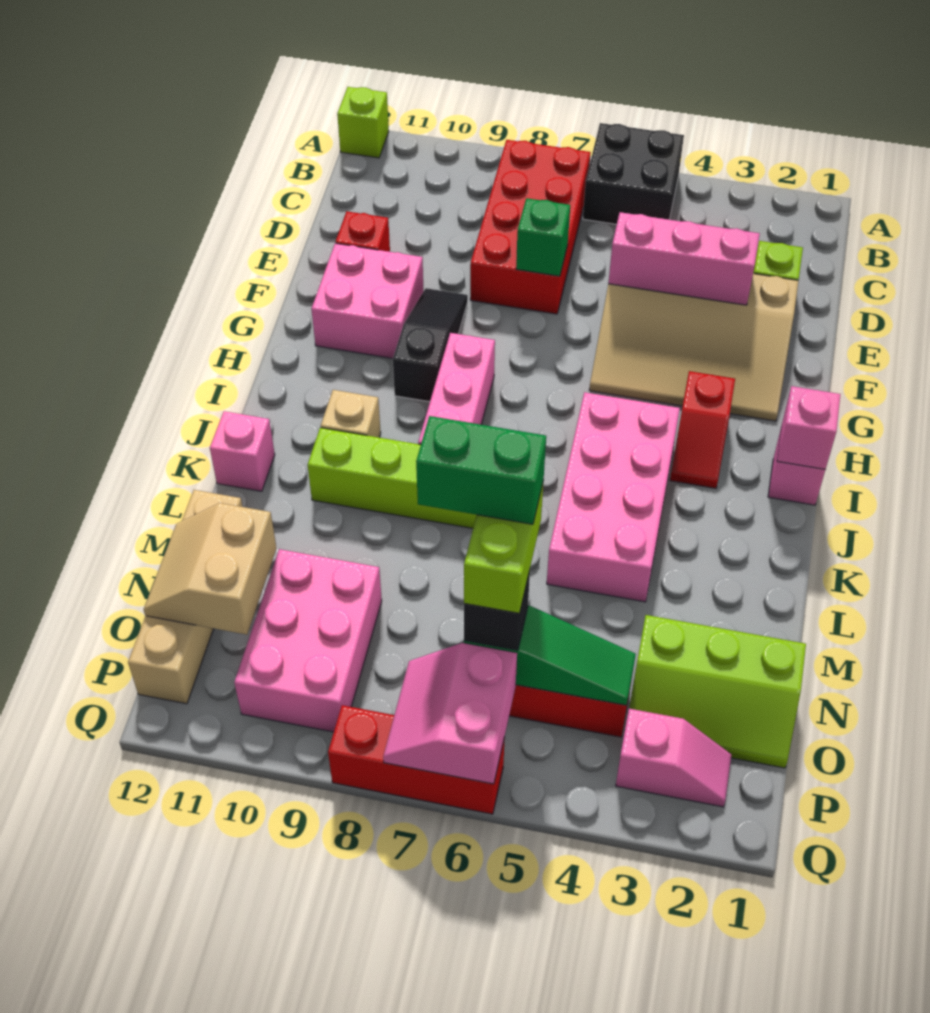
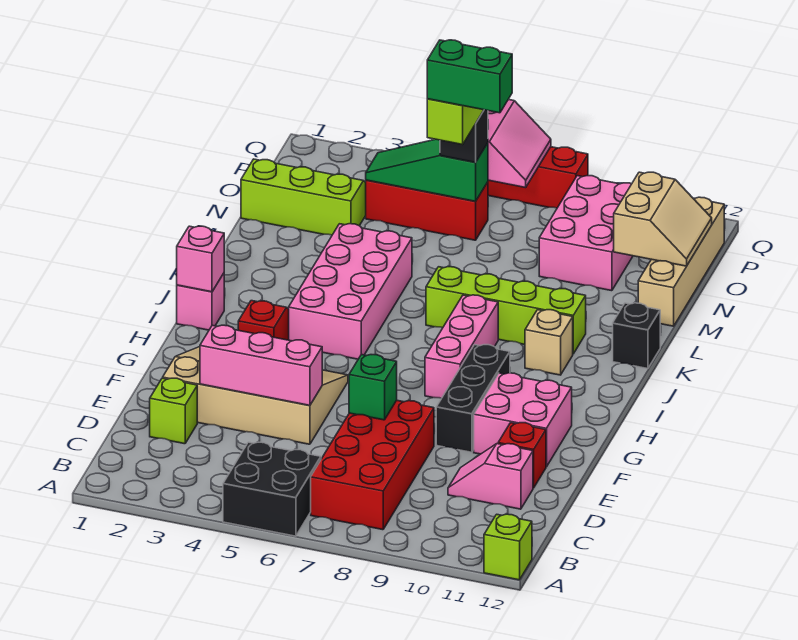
black 1x3 slope [393,288,468,402] -> black 1x3 brick [436,345,510,452]
pink 1x1 brick [210,411,275,491] -> black 1x1 brick [613,303,660,369]
pink 1x2 slope [616,709,731,807] -> pink 1x2 slope moved to [448,444,533,509]

